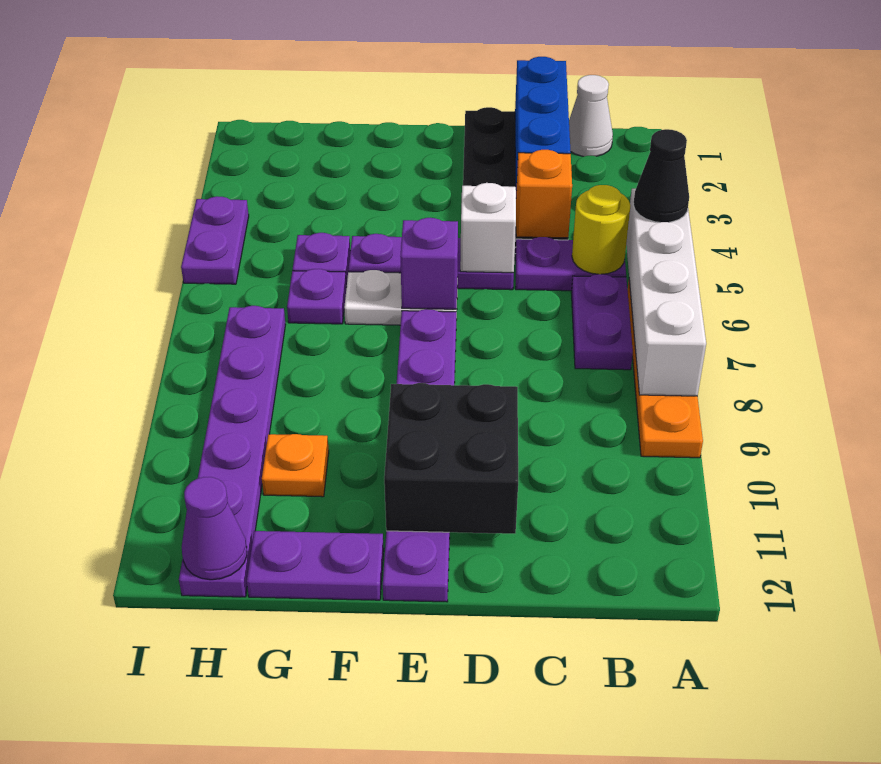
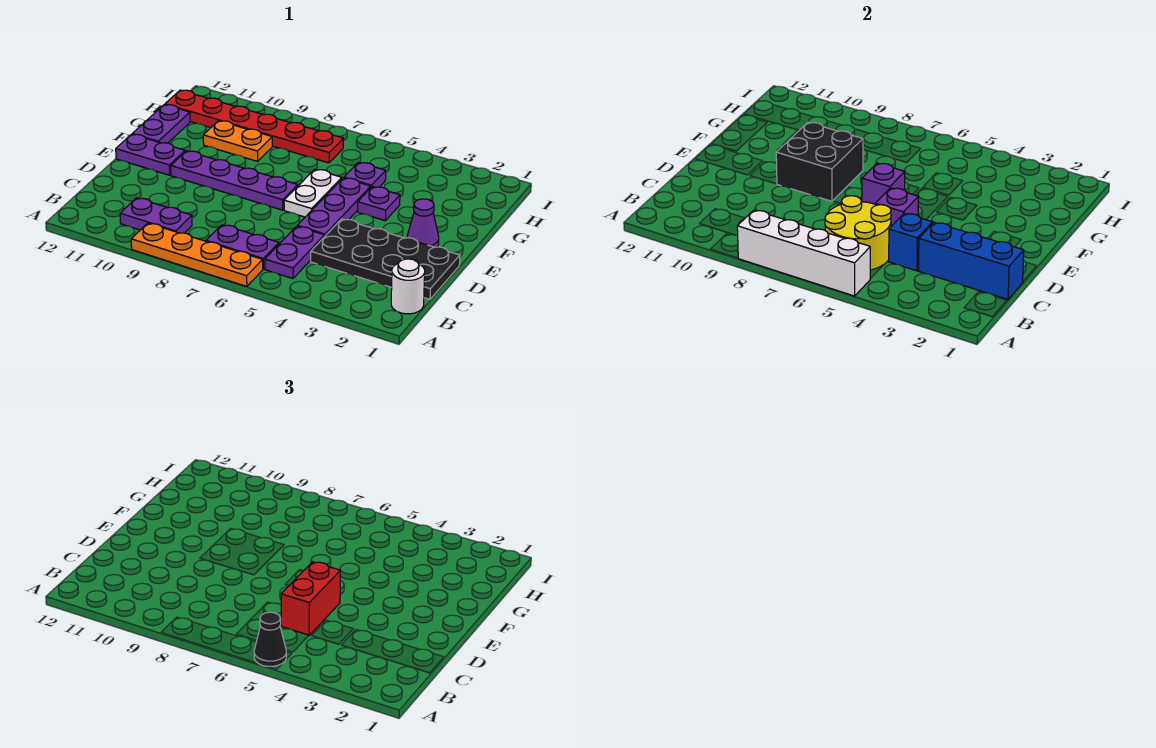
white 1x1 cone [569,75,613,156] -> white 1x1 round brick [391,259,425,314]
yellow 1x1 round brick [572,185,630,274] -> yellow 2x2 round brick [825,196,891,270]
orange 1x1 brick [516,150,572,238] -> blue 1x1 brick [889,213,933,271]
none -> red 1x2 brick [281,562,340,635]
white 1x1 brick [460,183,516,273] -> purple 1x1 brick [875,188,918,226]
black 2x2 brick [384,383,518,534] -> black 2x2 brick moved to [776,122,863,201]
purple 1x1 plate [287,269,346,324] -> purple 1x1 plate moved to [358,187,400,220]
orange 1x1 plate [262,434,329,497] -> orange 1x2 plate [203,121,272,161]
purple 1x6 plate [179,306,286,597] -> red 1x6 plate [165,90,344,163]
purple 1x1 cone [182,477,247,580] -> purple 1x1 cone moved to [407,199,439,247]
purple 1x2 plate [181,196,249,284] -> purple 1x2 plate moved to [120,198,192,233]

